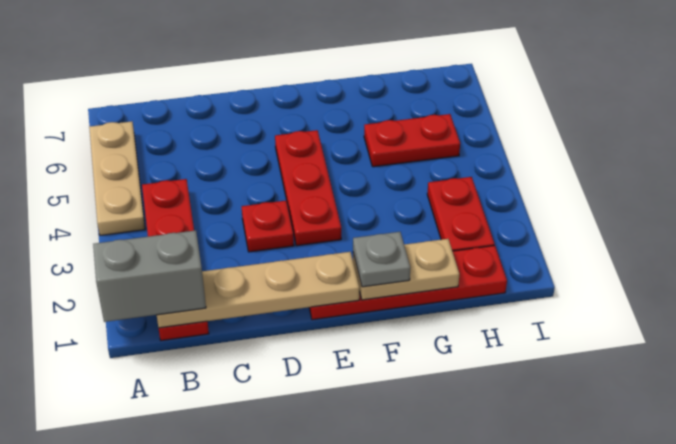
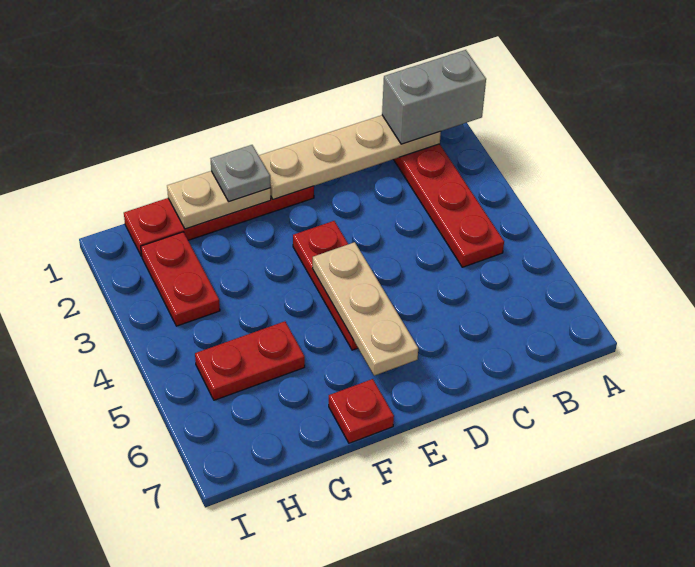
tan 1x3 plate [89,121,145,235] -> tan 1x3 plate moved to [312,242,418,376]
red 1x1 plate [242,201,294,252] -> red 1x1 plate moved to [329,379,394,443]

